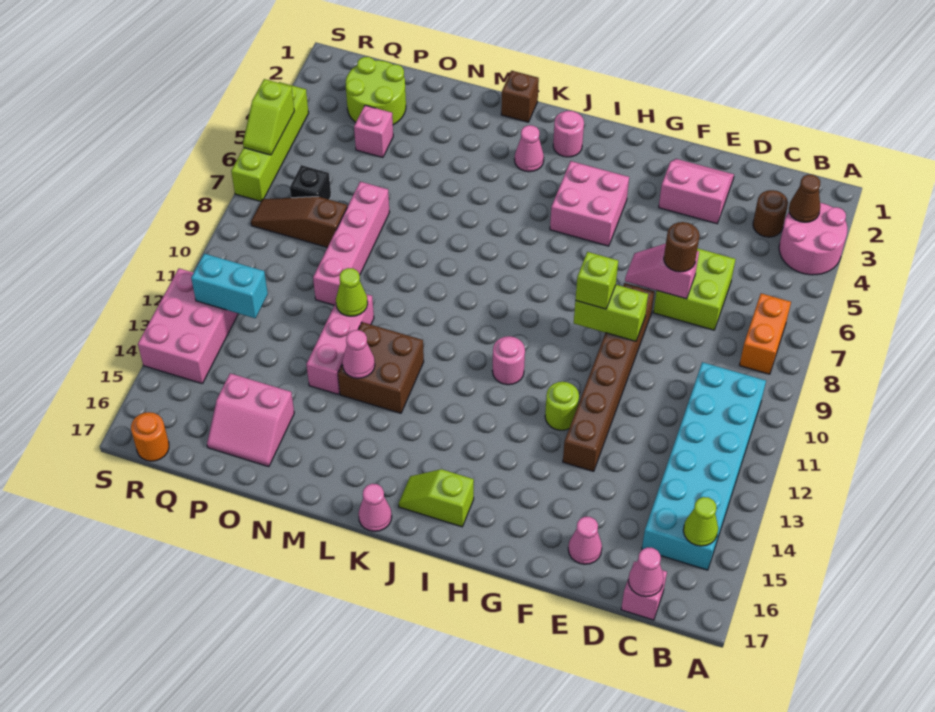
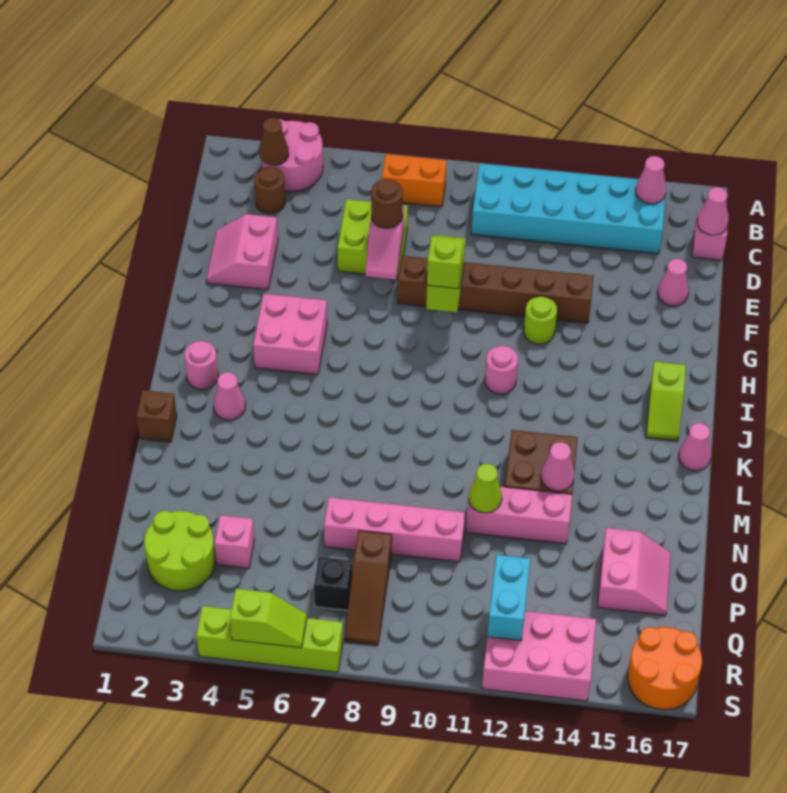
lime 1x1 cone [683,497,718,546] -> pink 1x1 cone [636,156,666,204]
orange 1x1 round brick [131,412,169,461] -> orange 2x2 round brick [628,627,702,710]

